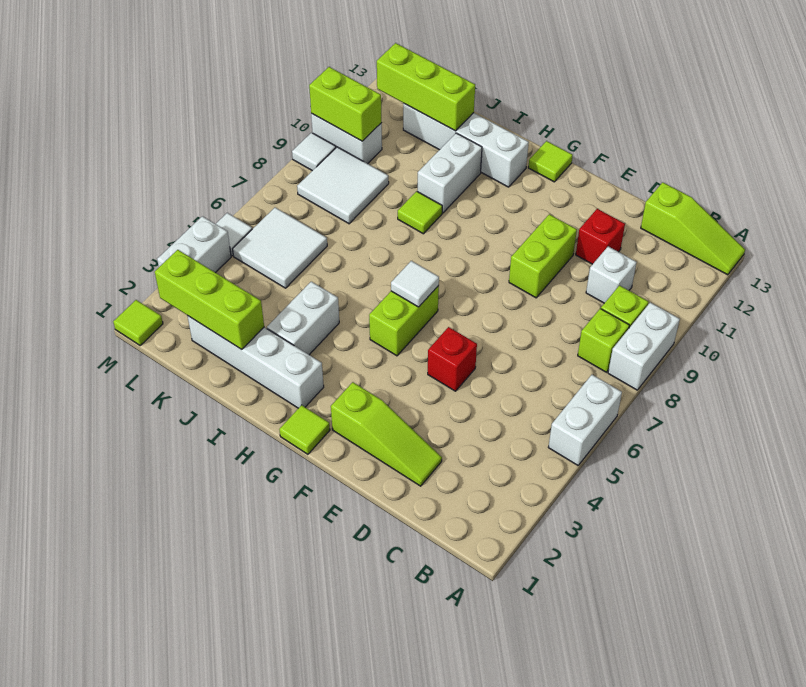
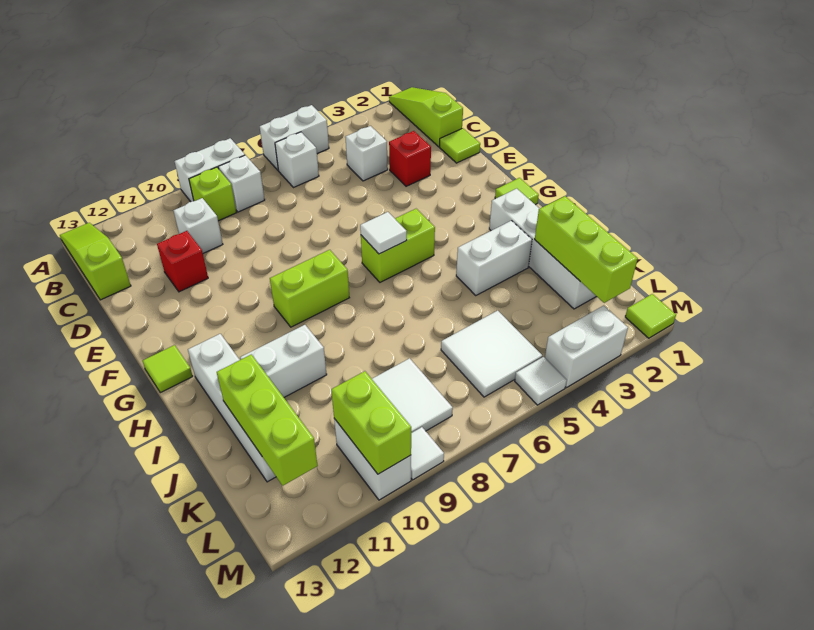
none -> white 1x1 brick [275,132,319,188]
lime 1x1 brick [578,309,629,372] -> white 1x1 brick [218,155,265,212]
none -> white 1x1 brick [345,126,388,181]
lime 1x3 slope [331,382,442,486] -> lime 1x3 slope moved to [389,87,463,147]
red 1x1 brick [428,327,477,391] -> red 1x1 brick moved to [389,131,431,186]
lime 1x2 brick [509,214,577,298] -> lime 1x2 brick moved to [270,250,349,327]
lime 1x1 tile [398,191,442,234] -> lime 1x1 tile moved to [440,128,480,163]

